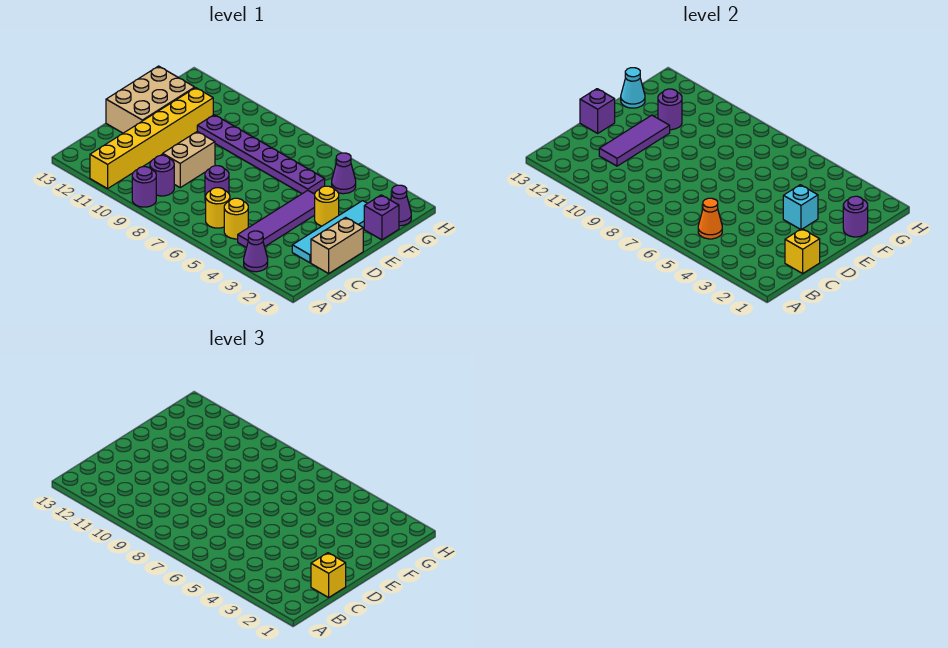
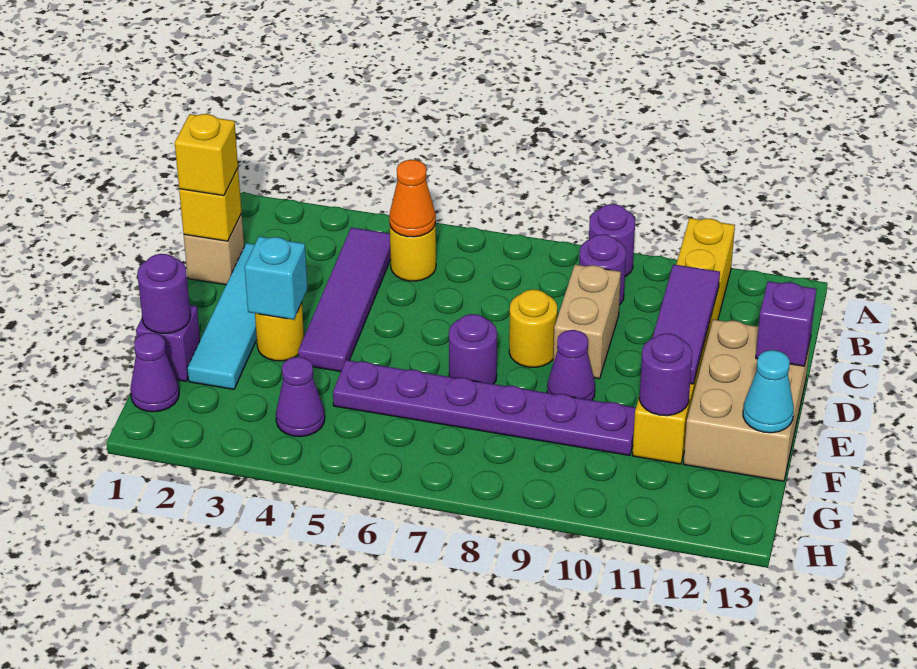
purple 1x1 cone [244,231,268,272] -> purple 1x1 cone moved to [547,330,595,400]
yellow 1x1 round brick [206,188,230,228] -> yellow 1x1 round brick moved to [509,290,557,367]
tan 1x2 brick [311,217,363,273] -> tan 1x1 brick [184,214,244,285]
purple 1x1 round brick [205,166,229,201] -> purple 1x1 round brick moved to [449,314,497,384]

